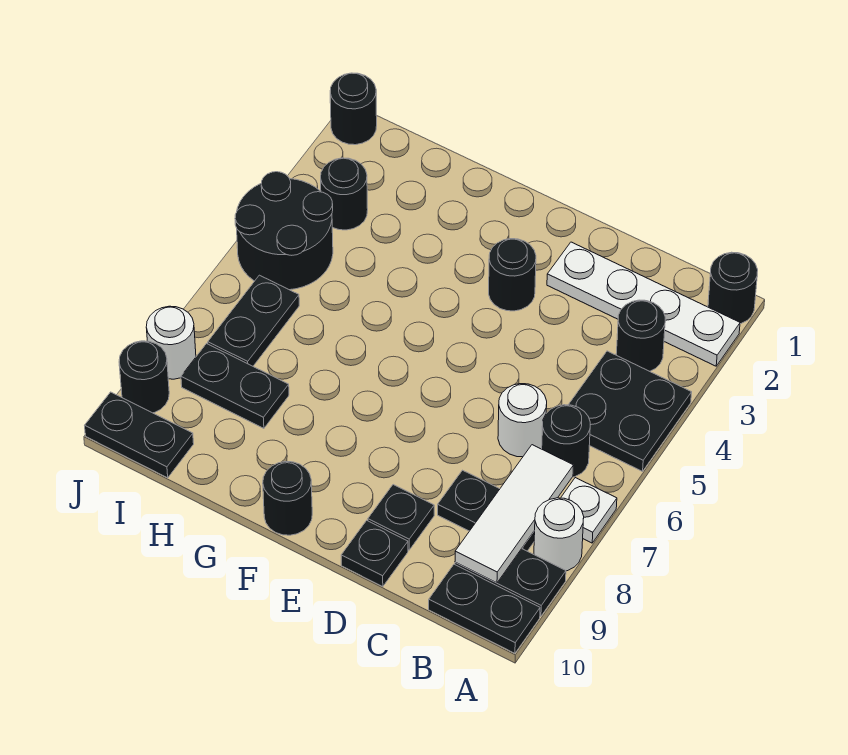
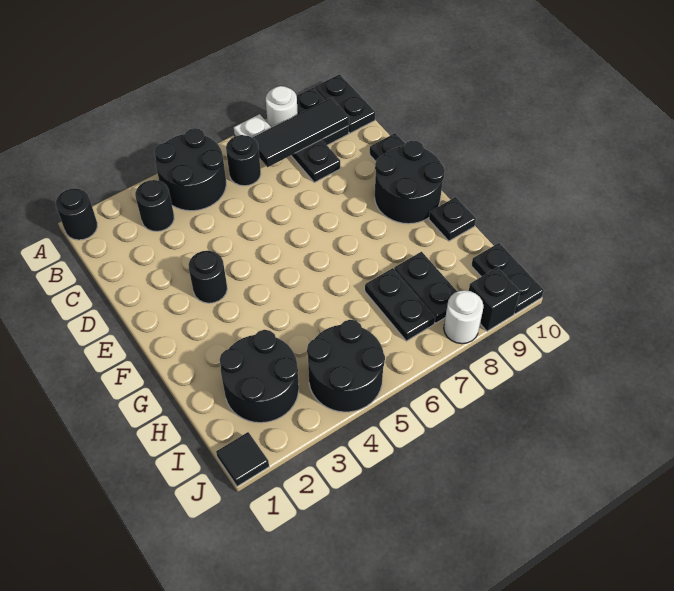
white 1x4 plate [547,242,740,366] -> none
black 2x2 plate [568,351,692,471] -> black 2x2 round brick [154,128,226,211]
white 1x3 tile [455,445,574,583] -> black 1x3 tile [253,98,349,167]
white 1x1 round brick [498,384,547,457] -> none
black 1x1 plate [368,485,434,550] -> black 1x1 plate moved to [429,197,476,241]
black 1x1 round brick [263,462,312,535] -> black 2x2 round brick [375,141,445,224]
black 1x1 round brick [321,158,368,230] -> black 2x2 round brick [220,330,299,423]
black 1x2 plate [208,275,299,366] -> black 1x2 plate turned to [365,268,435,341]
black 1x1 round brick [330,73,377,145] -> black 1x1 tile [216,432,269,486]
black 1x1 round brick [119,341,169,413] -> black 1x1 brick [469,267,520,331]

